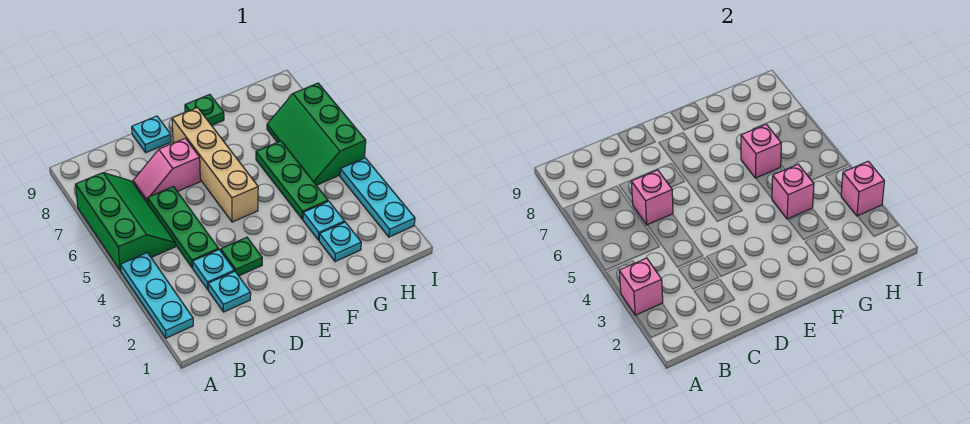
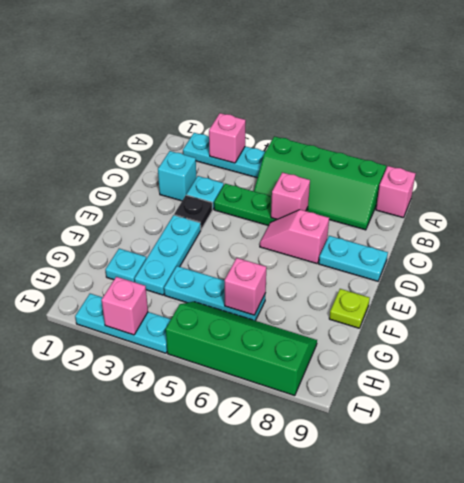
green 2x3 slope [76,173,175,271] -> green 2x4 slope [254,136,386,230]
cyan 1x1 plate [208,271,251,312] -> cyan 1x1 brick [158,151,196,201]
pink 1x2 slope [133,138,200,203] -> pink 1x2 slope turned to [260,210,329,264]
green 1x1 plate [221,237,262,276] -> black 1x1 plate [174,195,212,229]
cyan 1x1 plate [132,116,171,153] -> cyan 1x2 plate [319,236,388,281]
tan 1x4 brick [172,108,258,222] -> none
green 1x1 plate [185,95,224,125] -> lime 1x1 plate [329,289,370,328]
cyan 1x1 plate [303,201,345,240] -> cyan 1x3 plate [135,215,201,295]
green 1x3 plate [256,141,328,219] -> cyan 1x3 plate [164,266,265,321]
pink 1x1 brick [772,164,814,219] -> pink 1x1 brick moved to [376,166,416,218]
green 2x3 slope [267,83,366,185] -> green 2x4 slope [166,302,317,396]

